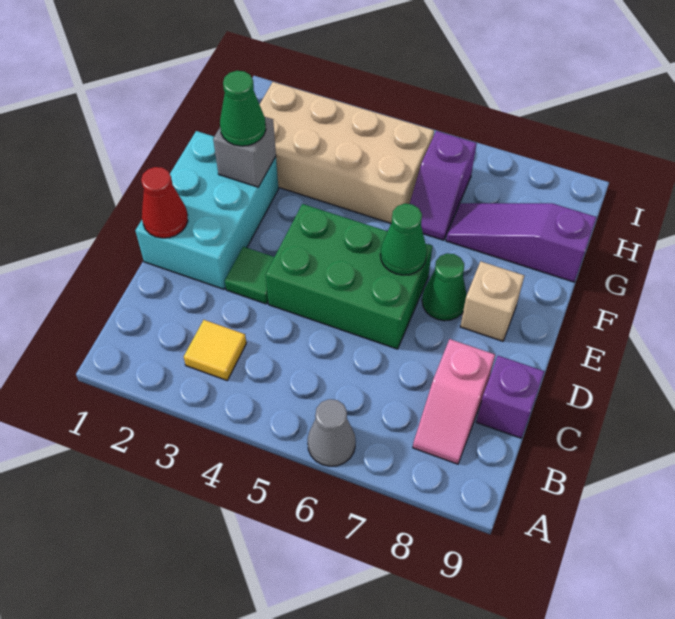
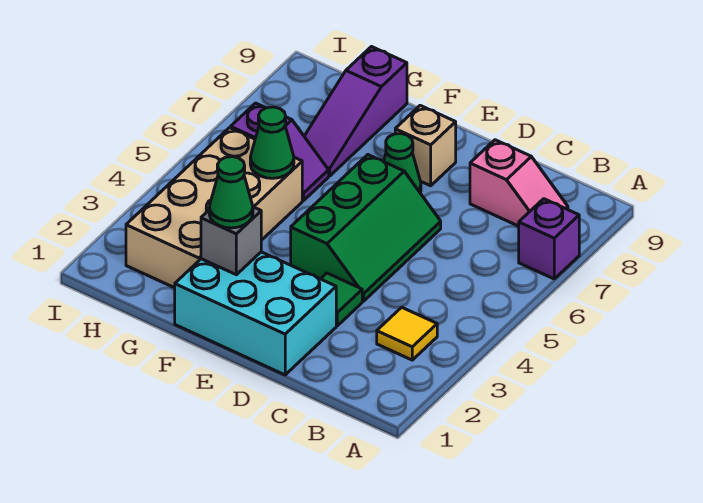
grey 1x1 cone [308,399,356,466] -> none
purple 1x1 brick [476,356,544,438] -> purple 1x1 brick moved to [519,199,579,279]
red 1x1 cone [141,167,188,238] -> none
green 2x3 brick [266,204,432,349] -> green 2x3 slope [291,155,441,301]
green 1x1 cone [380,204,427,275] -> green 1x1 cone moved to [250,107,294,178]

